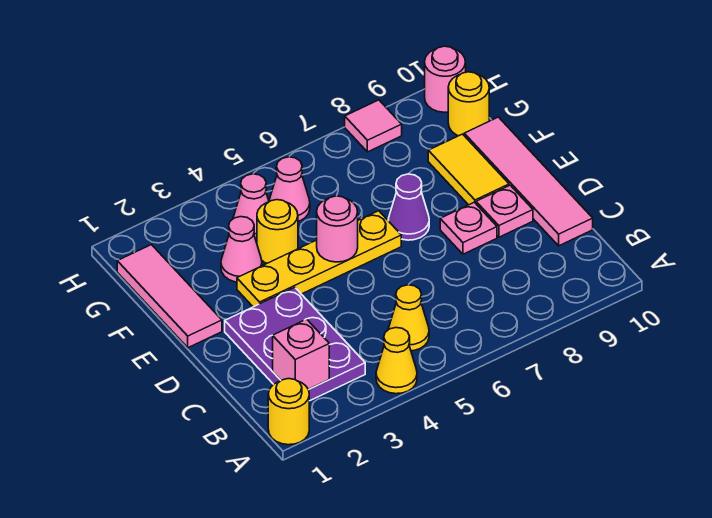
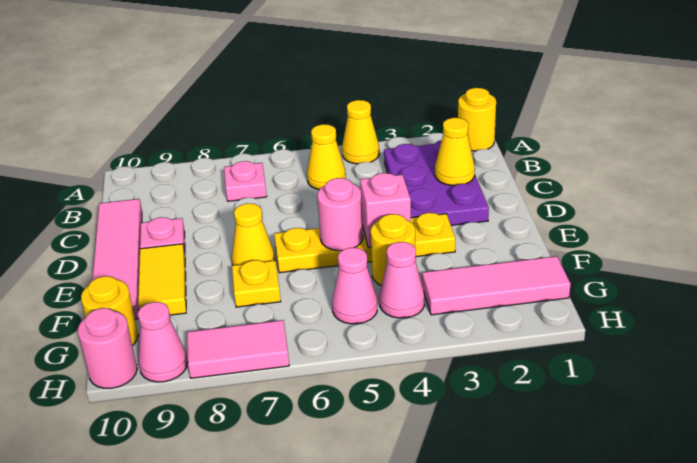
pink 1x1 brick [273,319,329,390] -> pink 1x1 brick moved to [360,173,411,248]
none -> yellow 1x1 cone [435,118,475,186]
pink 1x1 plate [440,202,497,254] -> pink 1x1 plate moved to [224,161,267,201]
pink 1x3 tile [117,245,222,348] -> pink 1x3 tile turned to [422,256,571,315]
purple 1x1 cone [388,174,429,240] -> yellow 1x1 cone [232,203,275,265]
pink 1x1 cone [221,217,262,282] -> pink 1x1 cone moved to [138,302,188,382]
none -> yellow 1x1 plate [232,260,281,307]
pink 1x1 tile [345,100,402,152] -> pink 1x2 tile [187,320,289,378]

